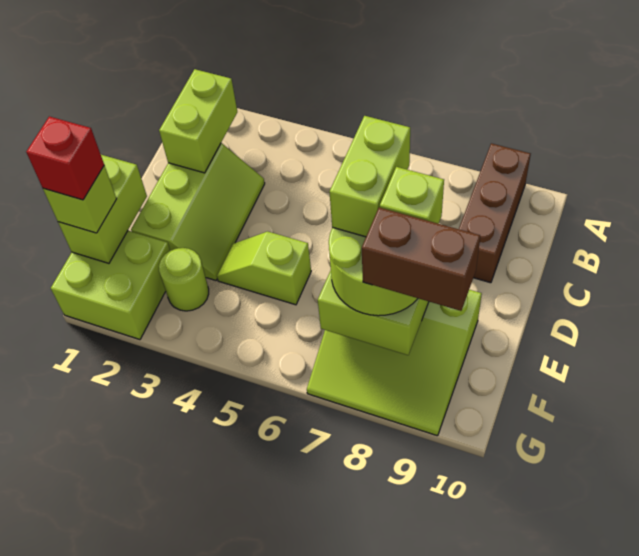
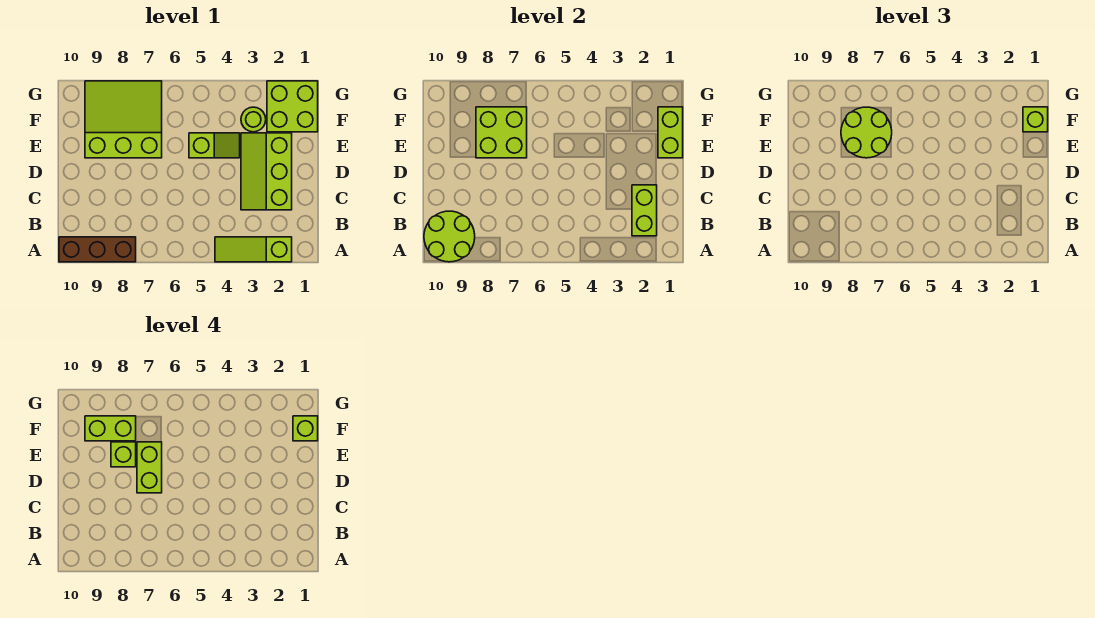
none -> lime 1x3 slope [215,237,292,262]
brown 1x3 brick [459,143,531,283] -> brown 1x3 brick turned to [59,237,136,262]
none -> lime 2x2 round brick [424,211,475,262]
red 1x1 brick [26,117,104,200] -> lime 1x1 brick [293,416,318,441]
brown 1x2 brick [362,207,480,311] -> lime 1x2 brick [85,416,136,441]

